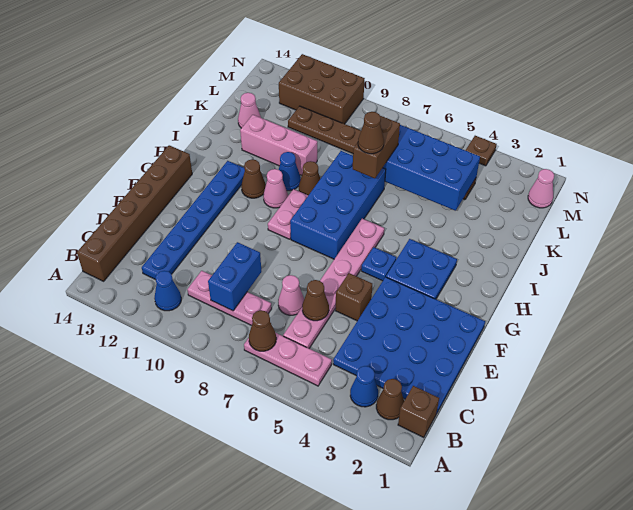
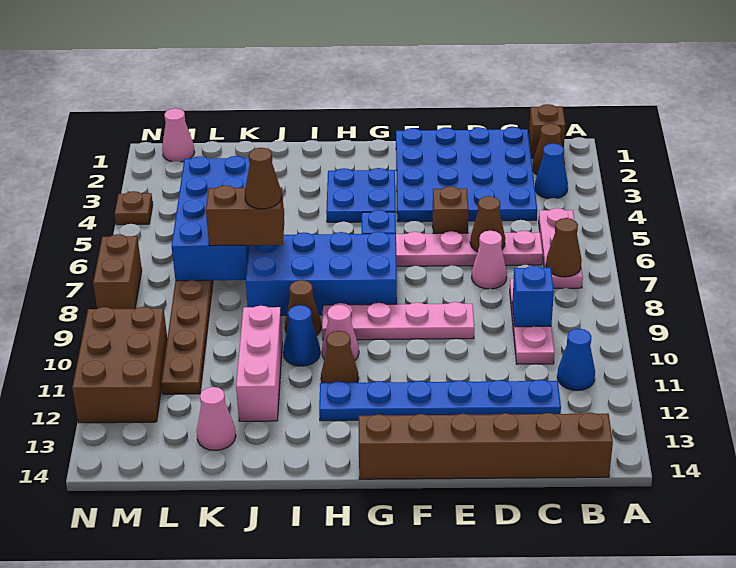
blue 1x2 brick [208,242,261,311] -> blue 1x1 brick [512,266,554,327]
pink 1x2 plate [268,189,308,239] -> pink 1x4 plate [322,302,474,340]
none -> brown 1x2 brick [93,234,142,309]

